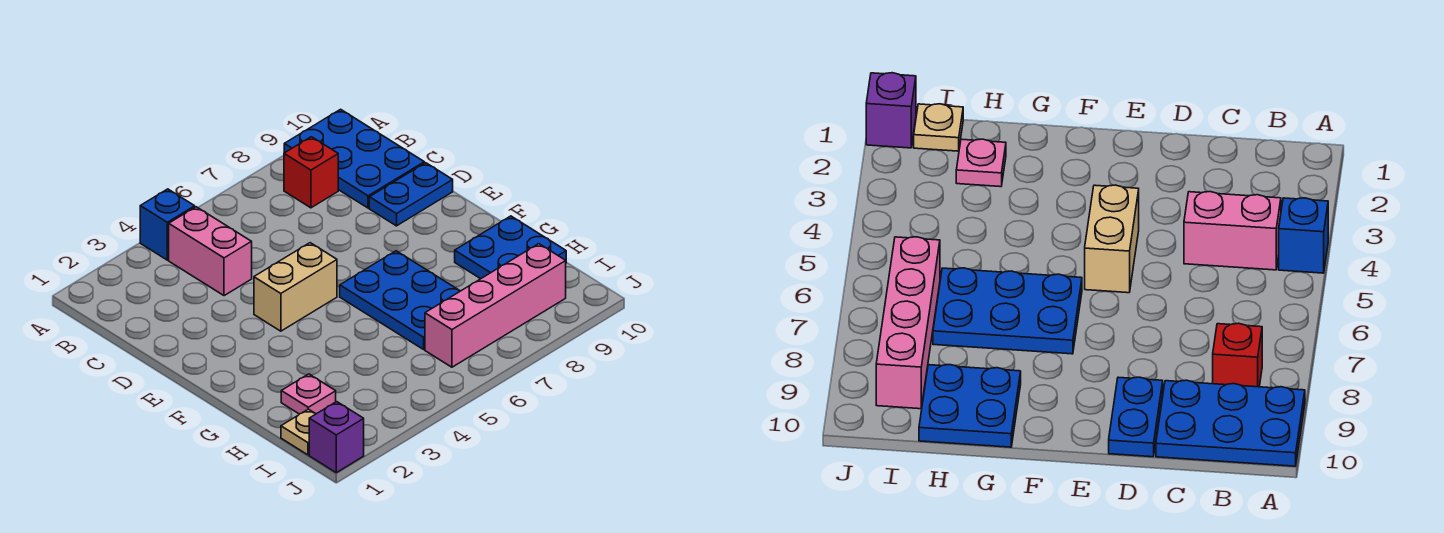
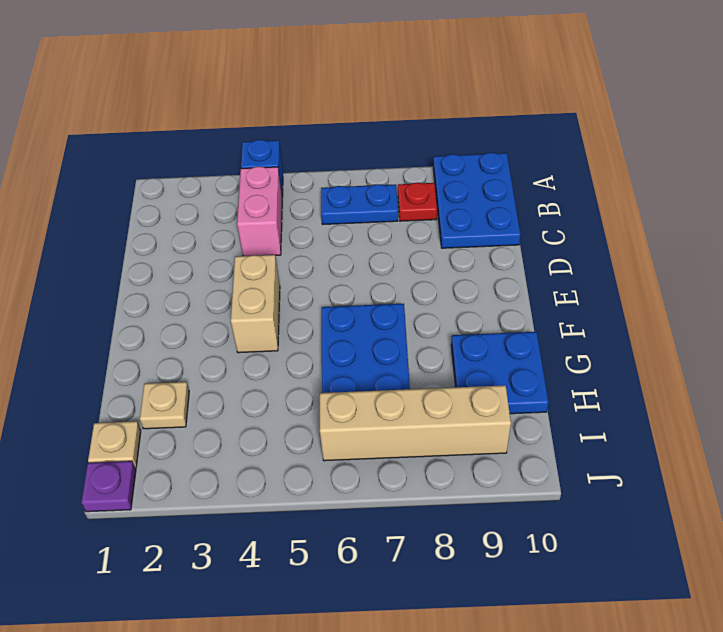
red 1x1 brick [284,137,338,208] -> red 1x1 plate [398,182,437,221]
blue 1x2 plate [369,163,453,226] -> blue 1x2 plate moved to [321,184,398,224]
tan 1x2 brick [254,243,337,331] -> tan 1x2 brick turned to [231,255,280,353]
pink 1x1 plate [281,374,336,414] -> tan 1x1 plate [140,382,189,429]
pink 1x4 brick [425,244,566,367] -> tan 1x4 brick [320,385,511,461]
purple 1x1 brick [309,402,364,473] -> purple 1x1 plate [81,461,136,512]

